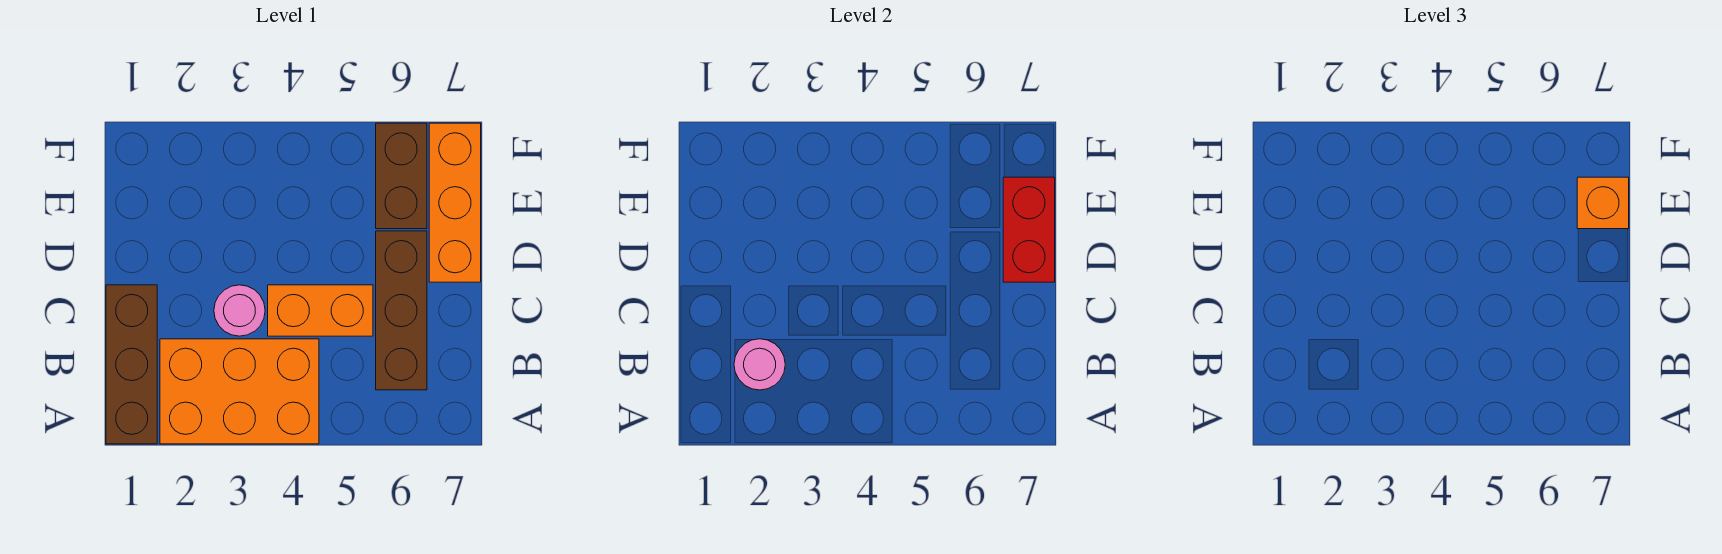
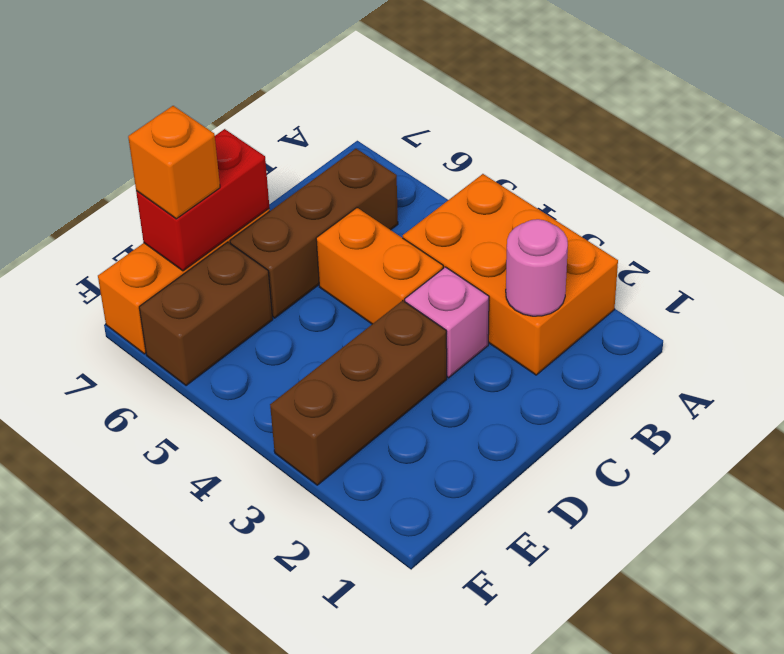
brown 1x3 brick [106,285,157,444] -> brown 1x3 brick moved to [270,301,447,485]
pink 1x1 round brick [214,285,265,336] -> pink 1x1 brick [405,267,489,378]

